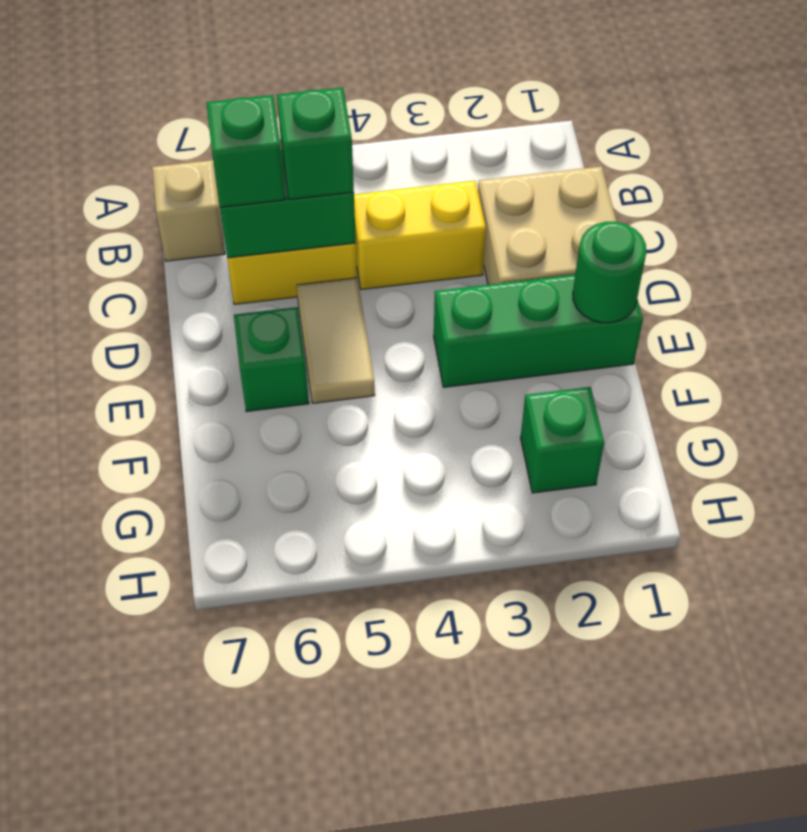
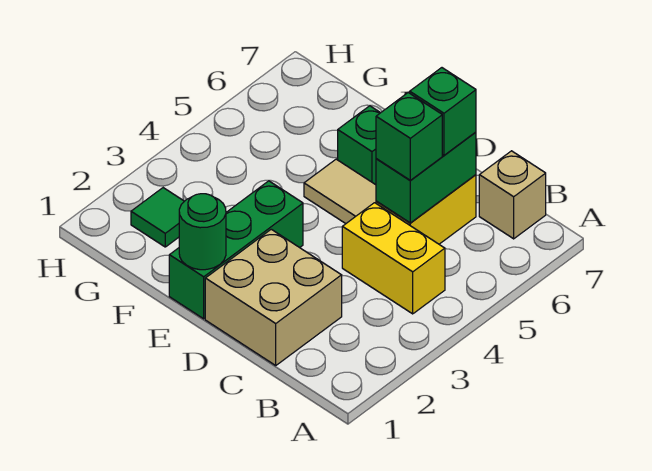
yellow 1x2 brick [354,181,486,290] -> yellow 1x2 brick turned to [342,203,445,314]
green 1x1 brick [521,387,604,493] -> green 1x1 tile [131,188,184,247]

